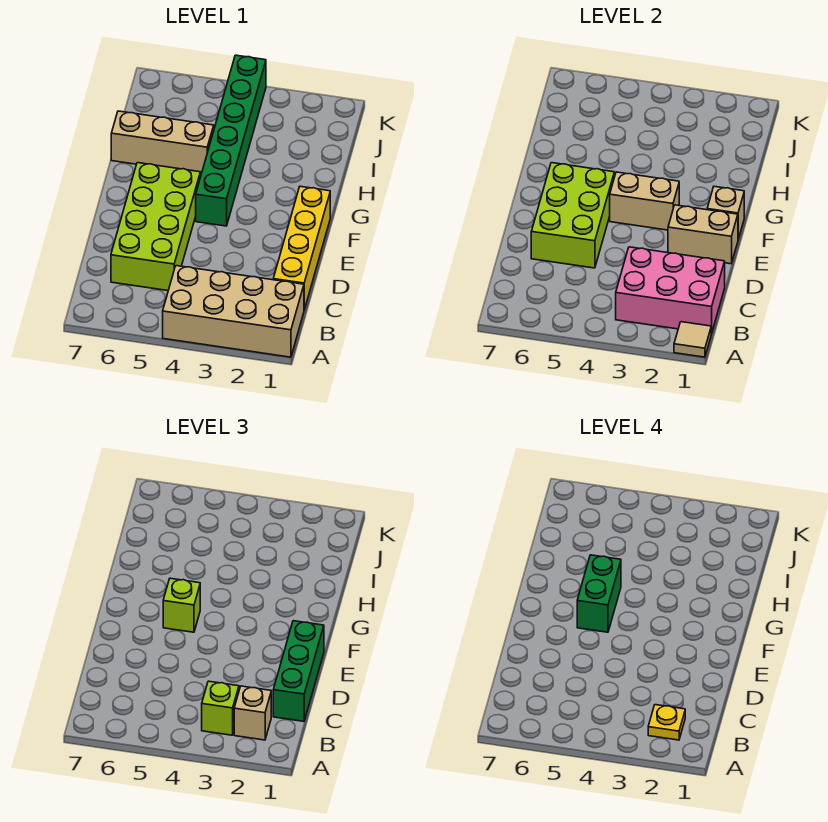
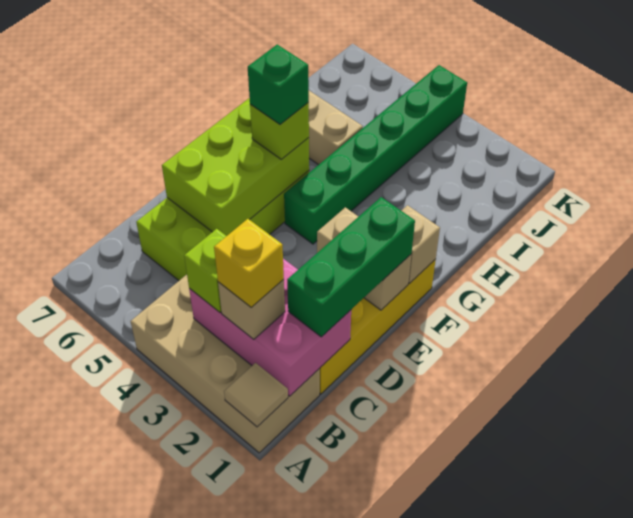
yellow 1x1 plate [648,705,685,740] -> yellow 1x1 brick [214,219,284,307]
tan 1x2 brick [610,172,679,230] -> none
green 1x2 brick [577,555,621,632] -> green 1x1 brick [248,44,309,124]

